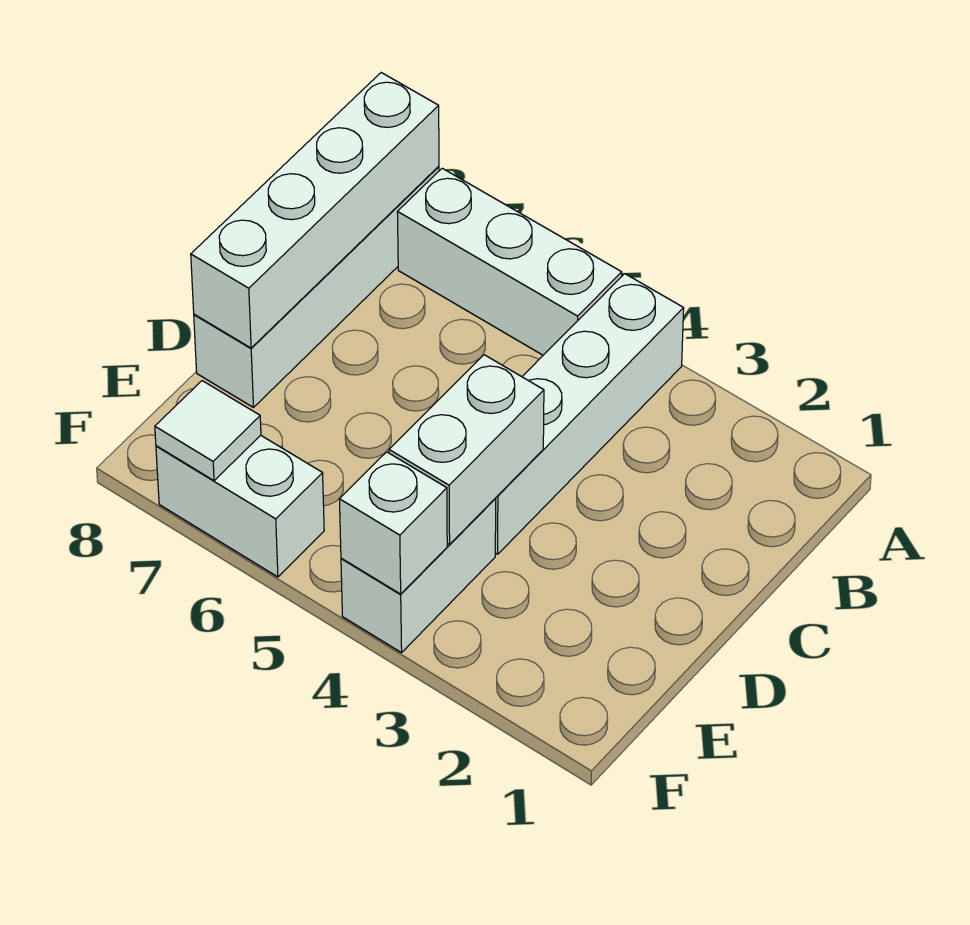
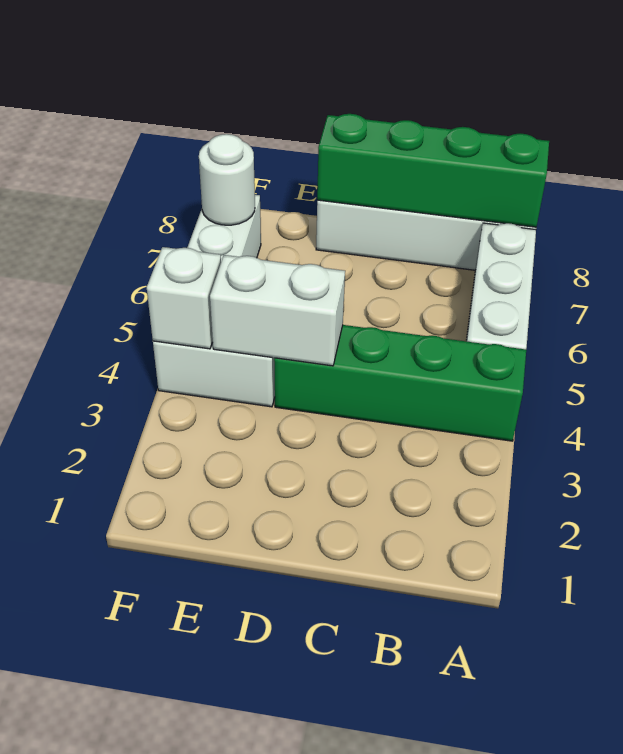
white 1x4 brick [495,274,684,554] -> green 1x4 brick [274,325,526,441]
white 1x4 brick [191,73,439,348] -> green 1x4 brick [317,114,549,227]
white 1x1 tile [155,381,261,481] -> white 1x1 round brick [199,134,255,225]

